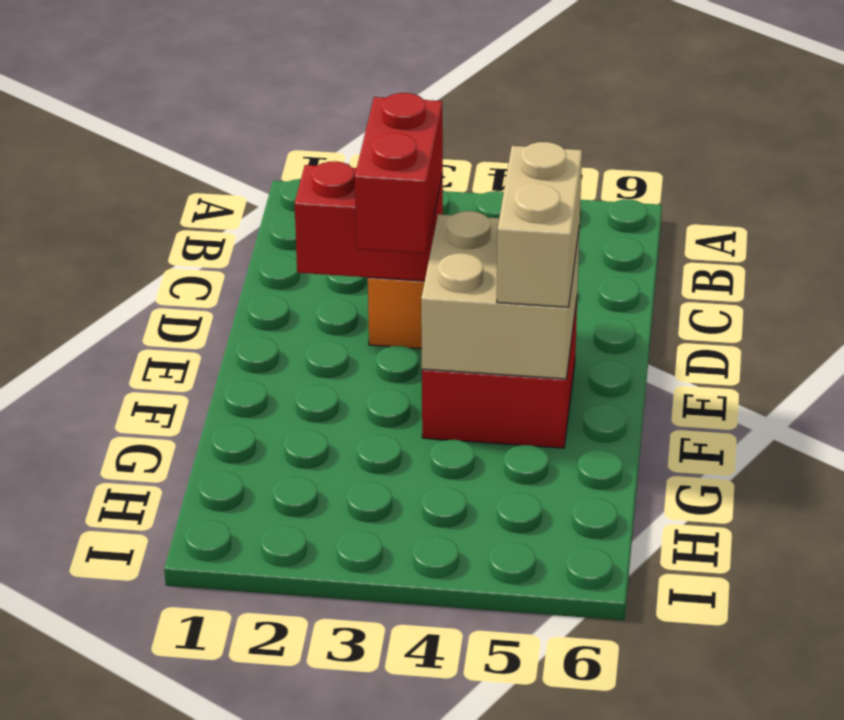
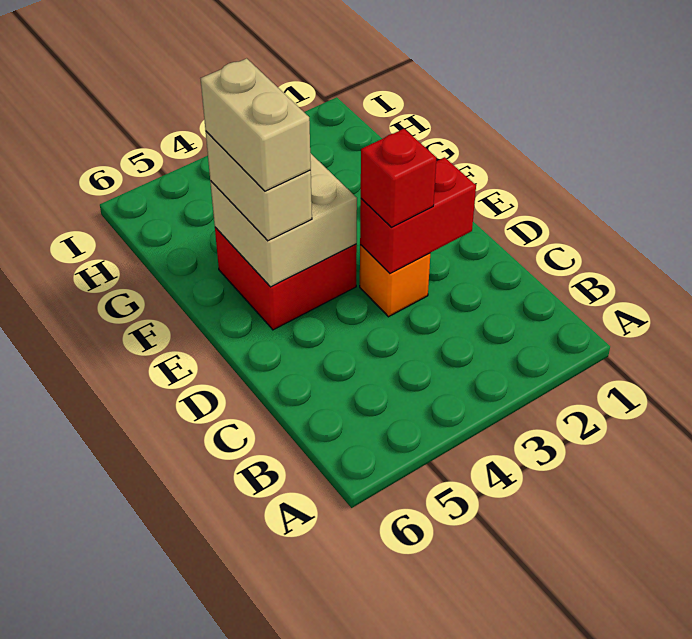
red 1x2 brick [355,93,443,253] -> red 1x1 brick [361,129,436,227]
none -> tan 1x2 brick [200,58,311,191]

